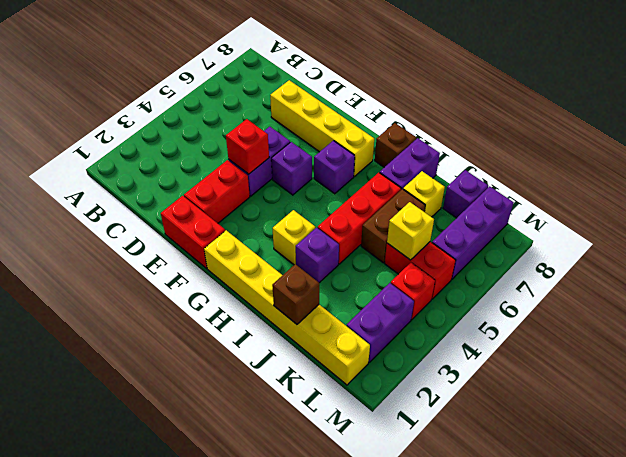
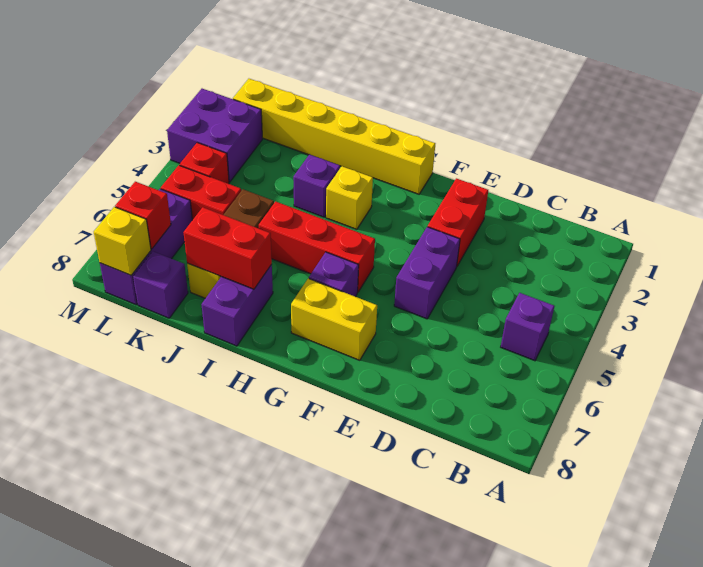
yellow 1x4 brick [270,80,374,176] -> yellow 1x2 brick [291,278,377,360]
red 1x2 brick [161,196,225,268] -> red 1x2 brick moved to [183,207,272,289]
red 1x1 brick [226,119,269,174] -> red 1x1 brick moved to [115,182,171,249]
purple 1x1 brick [271,142,312,195] -> purple 1x1 brick moved to [501,293,554,361]
brown 1x1 brick [375,123,416,167] -> none
red 1x3 brick [318,173,401,264] -> red 1x3 brick turned to [259,201,375,292]
brown 1x1 brick [272,264,319,324] -> none
yellow 1x1 brick [387,202,434,260] -> yellow 1x1 brick moved to [94,207,151,275]
purple 1x2 brick [347,283,414,362] -> purple 2x2 brick [167,89,262,182]

